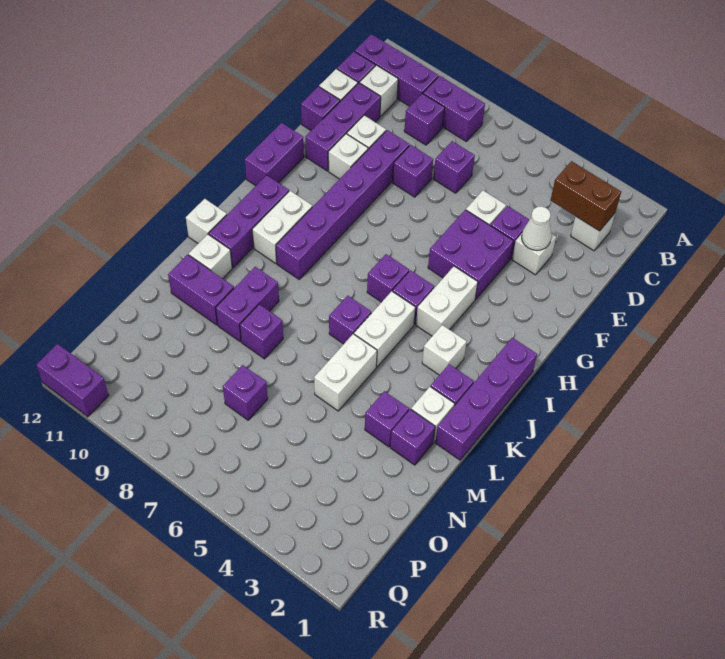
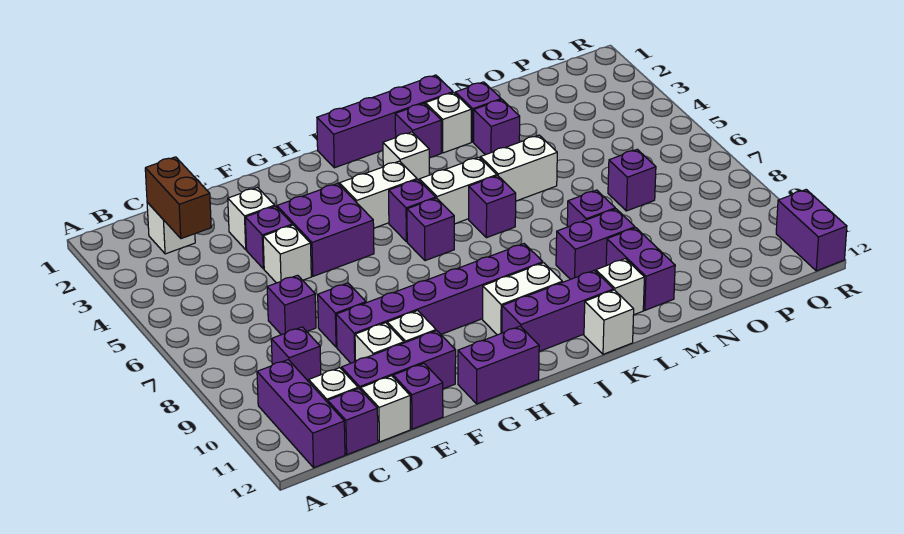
purple 1x2 brick [423,76,485,141] -> none
white 1x1 cone [522,206,551,250] -> none

